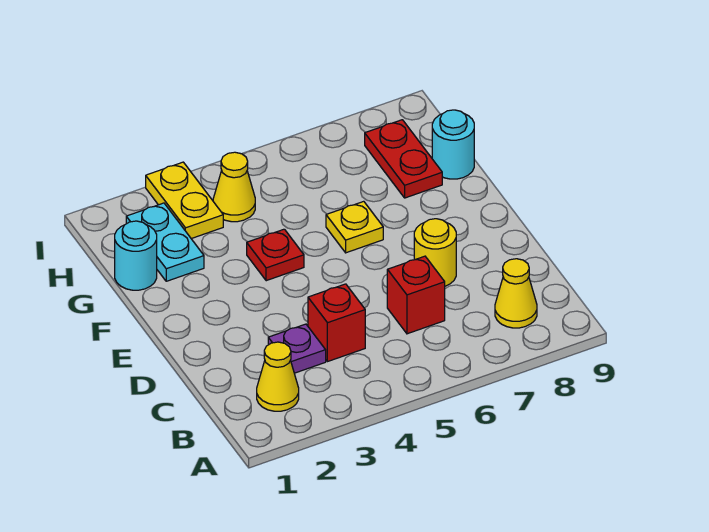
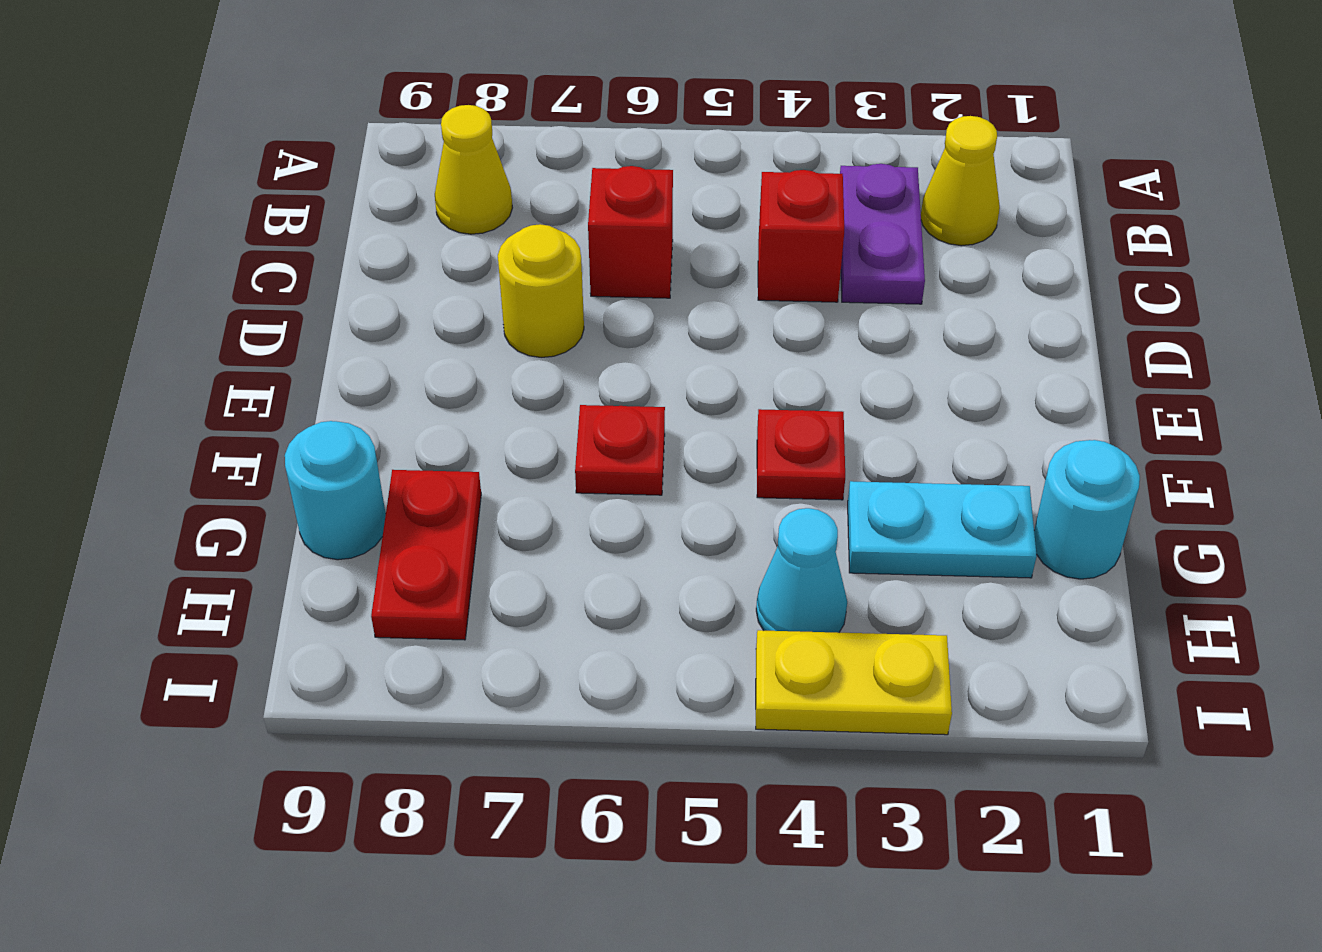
purple 1x1 plate [268,324,326,373] -> purple 1x2 plate [840,164,925,304]
yellow 1x1 plate [326,201,383,253] -> red 1x1 plate [575,405,665,495]
cyan 1x2 plate [126,203,204,281] -> cyan 1x2 plate turned to [848,481,1037,578]
yellow 1x2 plate [146,162,223,239] -> yellow 1x2 plate turned to [756,630,952,735]
yellow 1x1 cone [213,152,255,222] -> cyan 1x1 cone [756,508,847,633]

